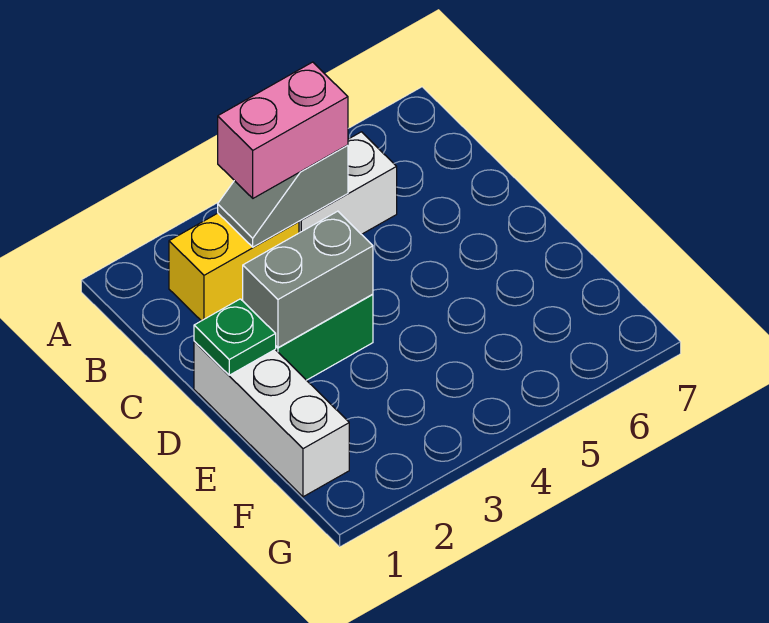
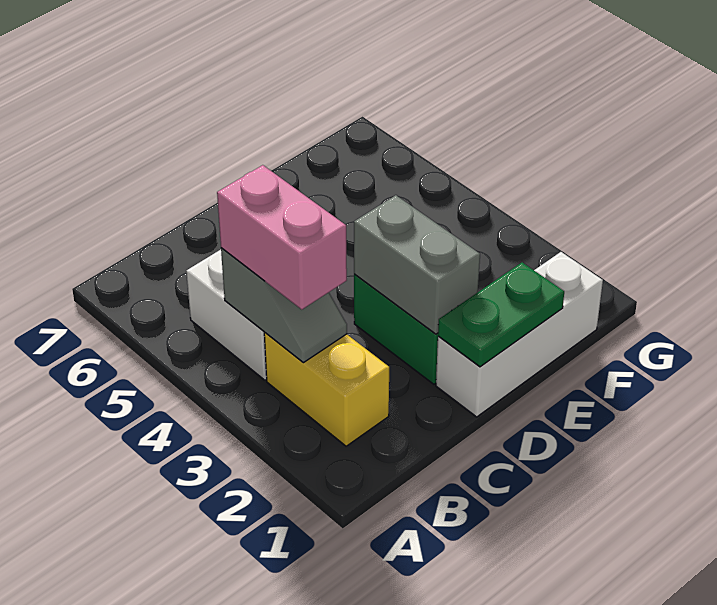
green 1x1 plate [194,299,276,375] -> green 1x2 plate [438,262,564,367]

